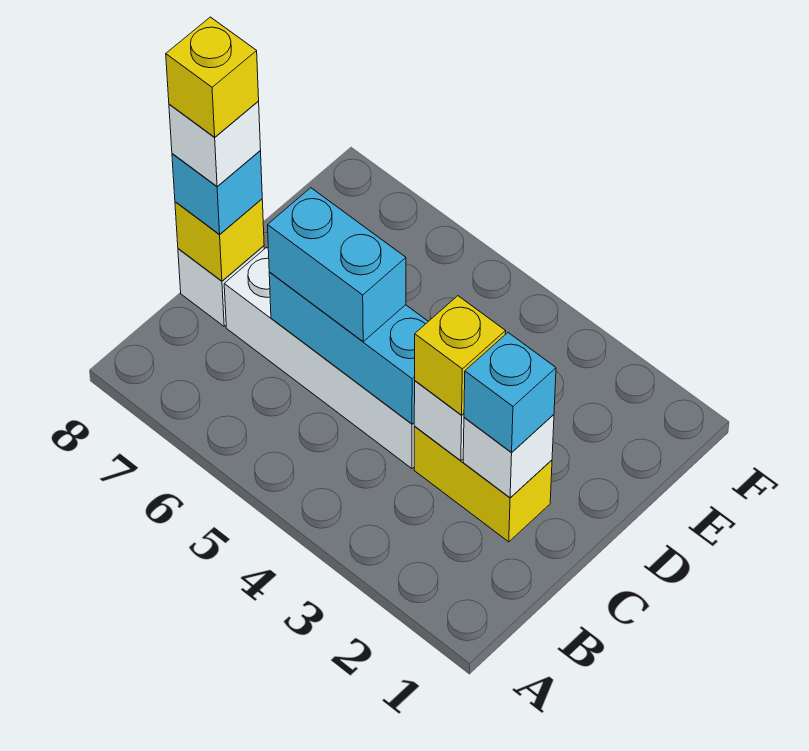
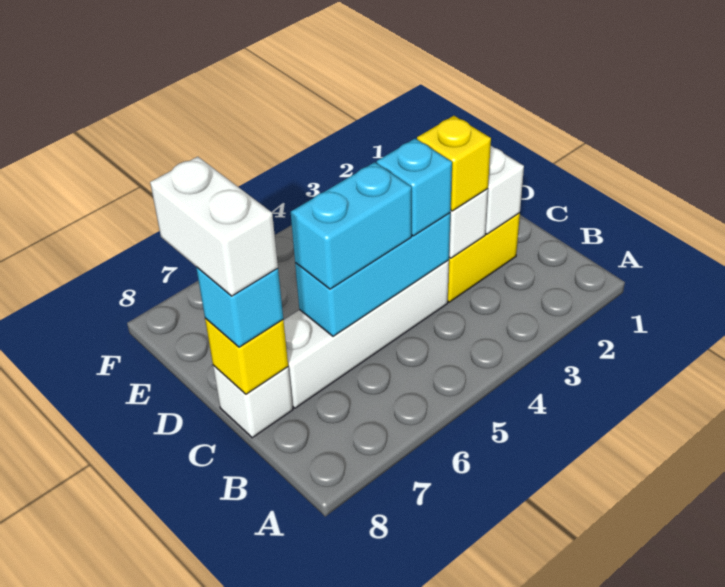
cyan 1x1 brick [464,333,556,452] -> cyan 1x1 brick moved to [377,139,452,236]
white 1x1 brick [169,101,261,186] -> white 1x2 brick [150,157,278,296]
yellow 1x1 brick [166,17,259,137] -> none

